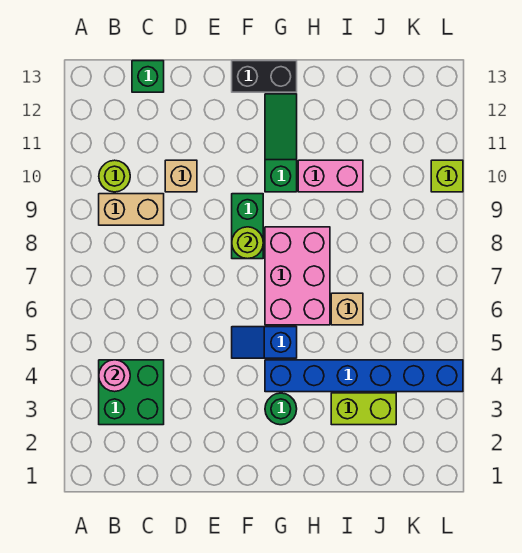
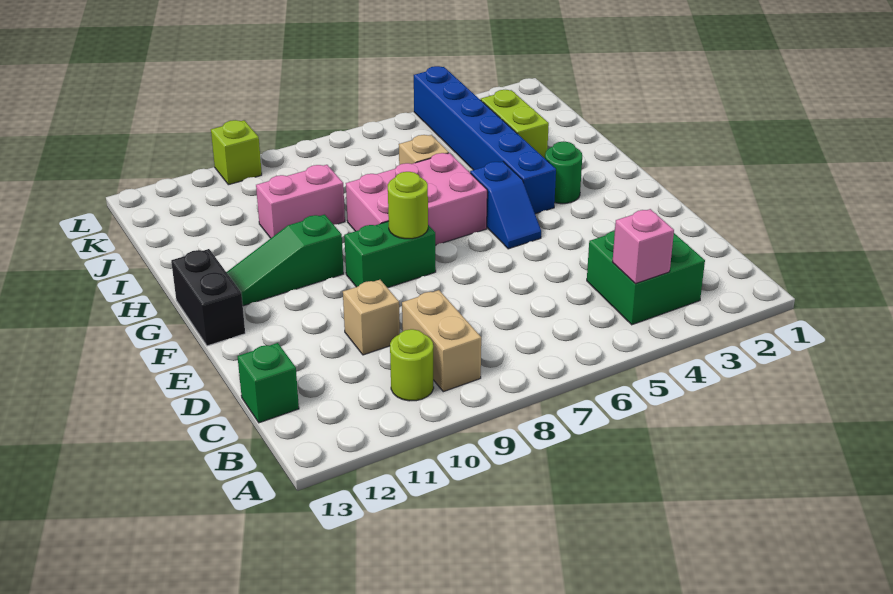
pink 1x1 round brick [99,360,130,392] -> pink 1x1 brick [613,209,674,284]
pink 1x2 brick [298,160,363,192] -> pink 1x2 brick turned to [256,165,345,238]

